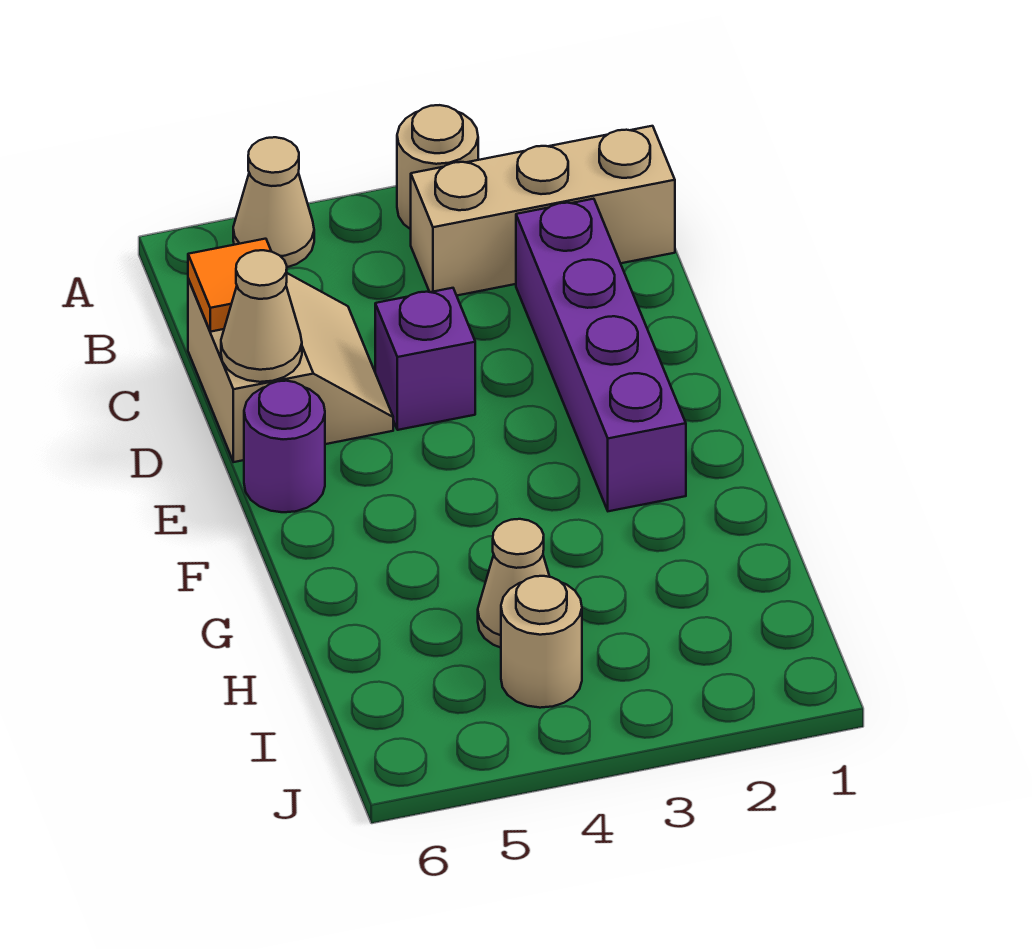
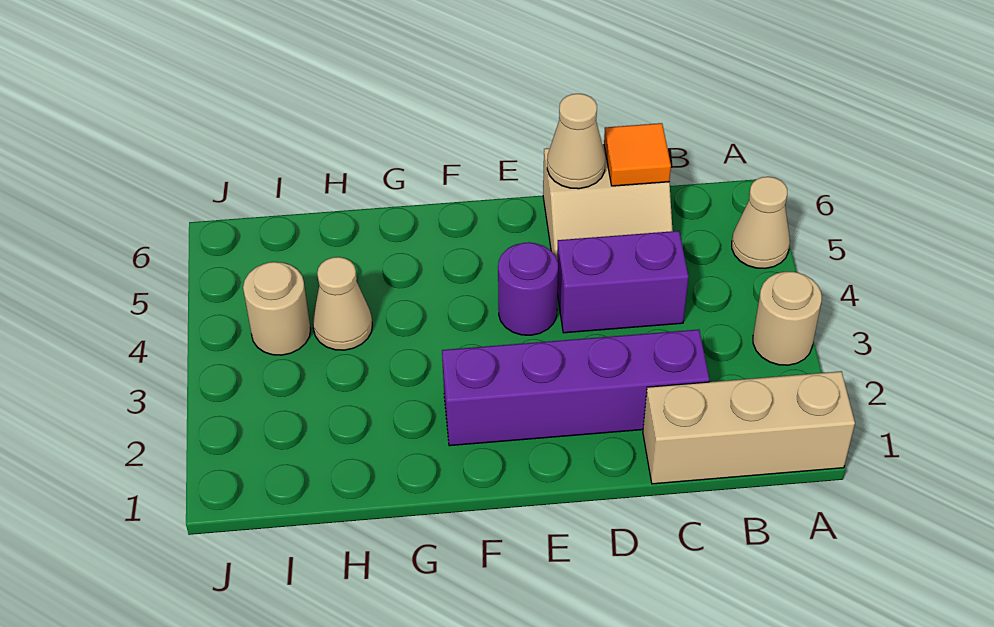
tan 1x3 brick [411,126,675,295] -> tan 1x3 brick turned to [643,371,855,484]
purple 1x1 brick [375,288,475,430] -> purple 1x2 brick [557,231,689,333]
purple 1x1 round brick [244,381,325,512] -> purple 1x1 round brick moved to [498,242,558,335]

